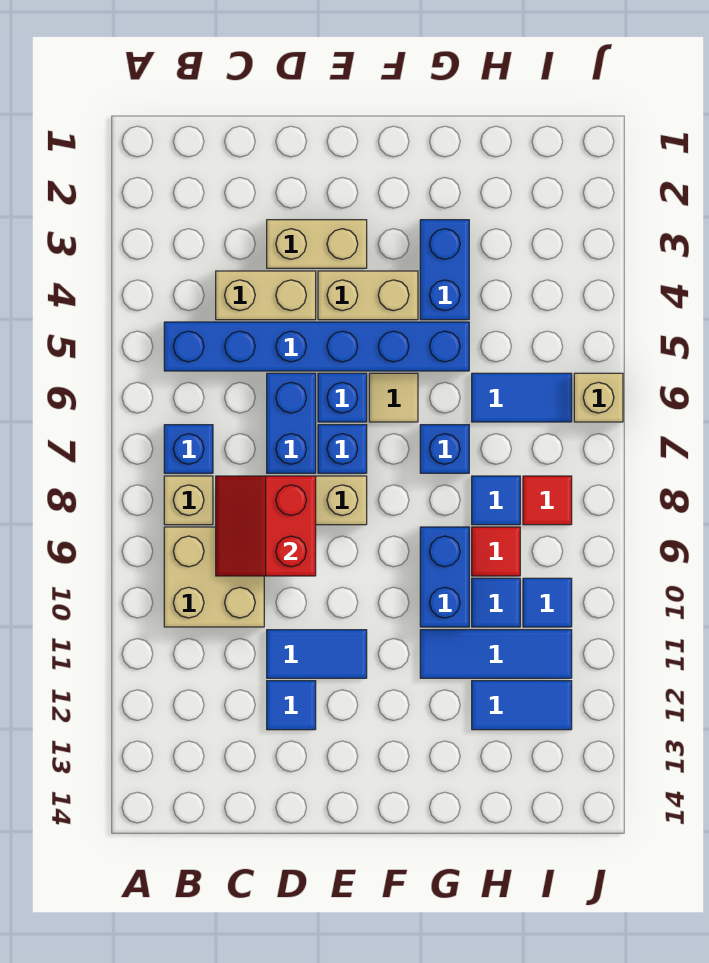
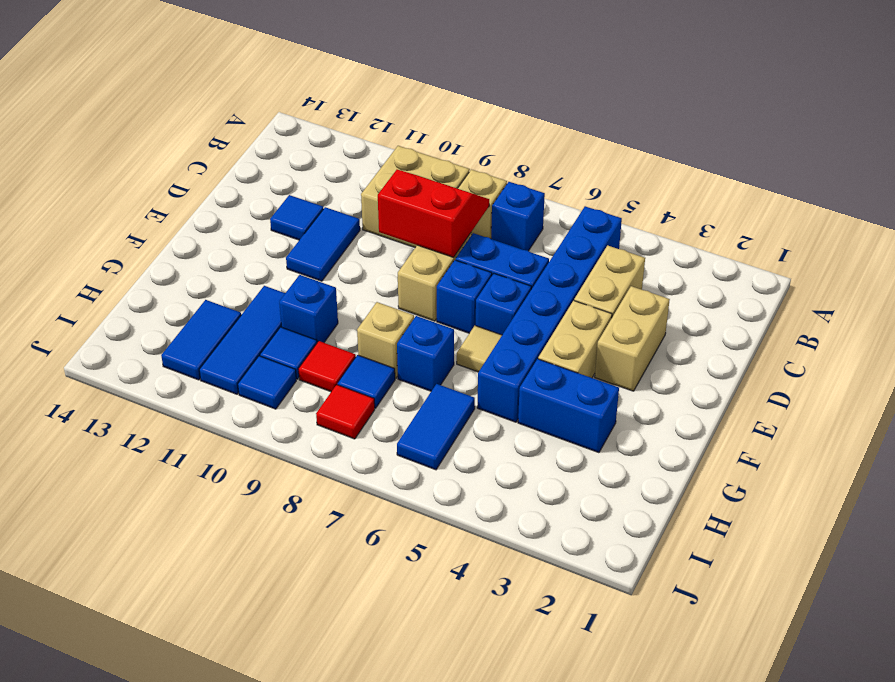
blue 1x2 brick [420,527,469,627] -> blue 1x1 brick [279,275,338,343]
tan 1x1 brick [574,373,623,422] -> tan 1x1 brick moved to [357,302,414,378]

